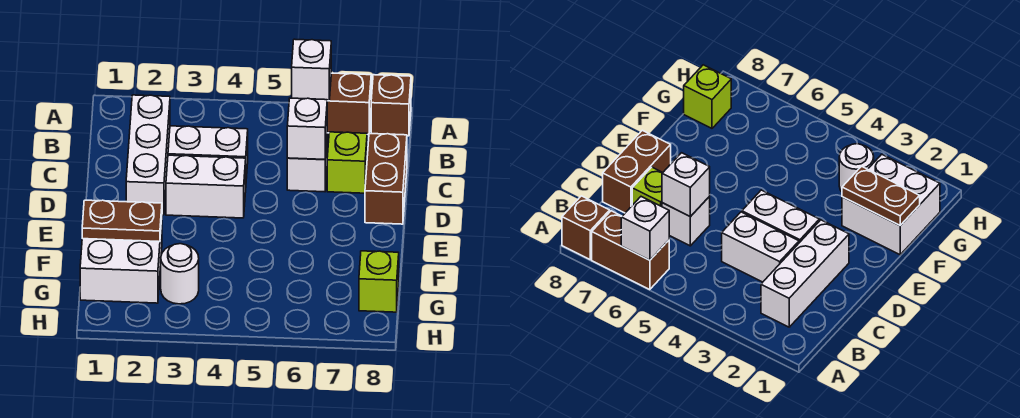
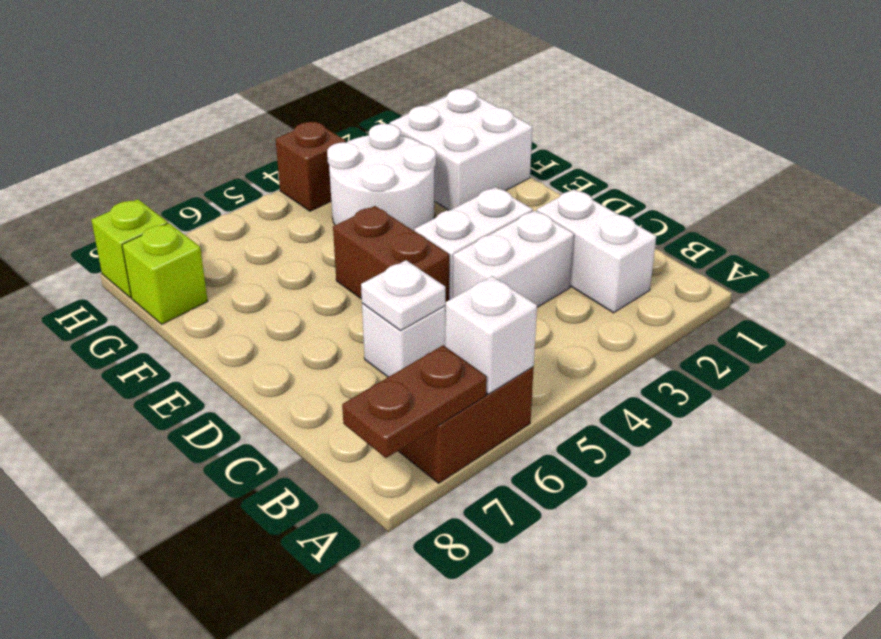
brown 1x1 brick [371,75,411,136] -> brown 1x1 brick moved to [276,122,346,211]
white 1x3 brick [126,95,170,215] -> white 1x2 brick [537,189,656,313]
white 1x1 brick [287,98,327,160] -> white 1x1 plate [361,260,445,331]
lime 1x1 brick [327,132,367,193] -> lime 1x1 brick moved to [91,199,168,298]
brown 1x2 brick [365,134,407,224] -> brown 1x2 brick moved to [333,206,449,311]
brown 1x2 plate [82,200,162,242] -> brown 1x2 plate moved to [342,345,487,458]
white 1x1 round brick [161,244,199,304] -> white 2x2 round brick [327,124,436,231]

